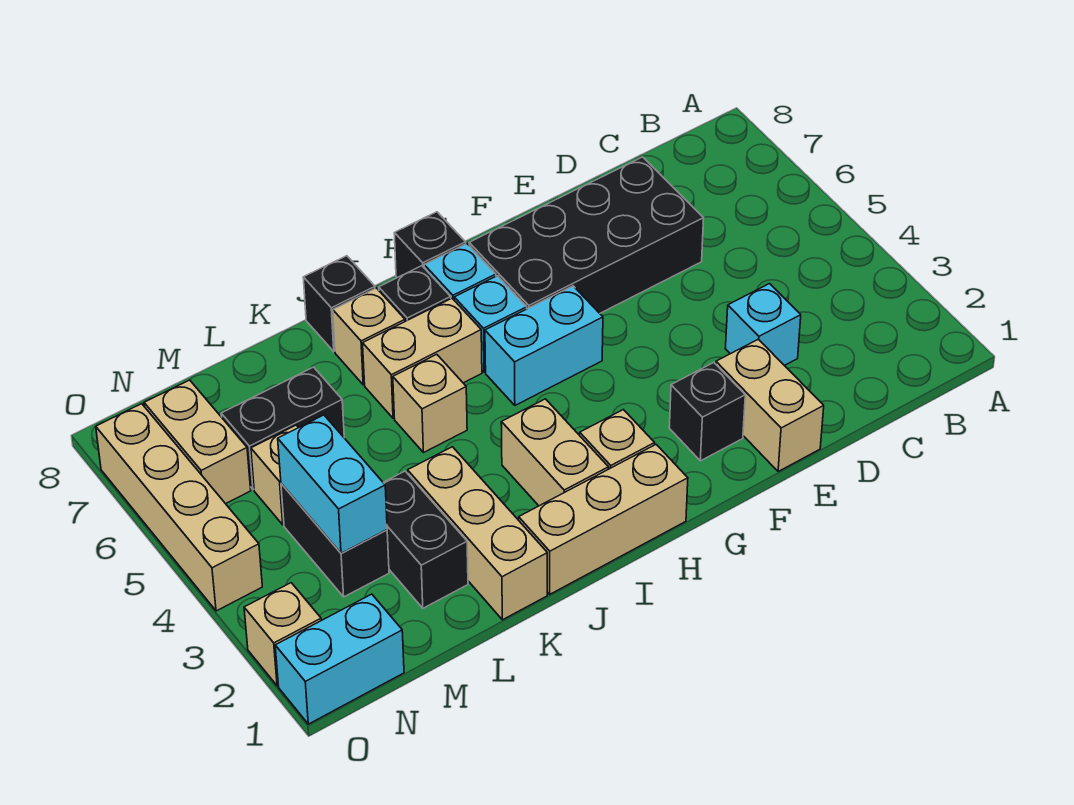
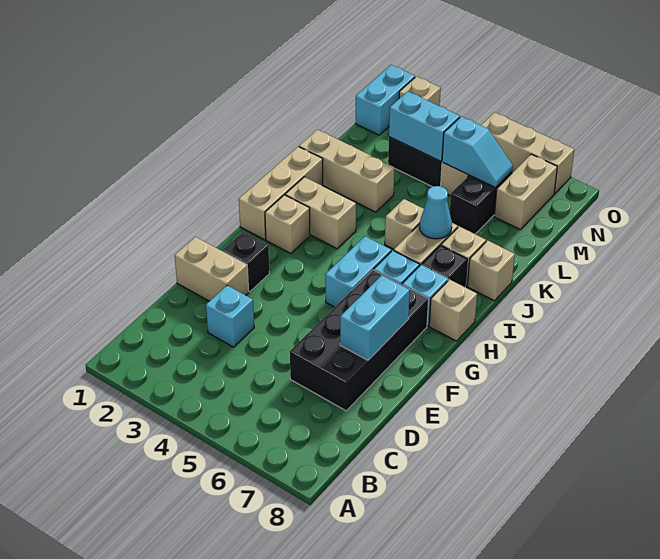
none -> cyan 1x2 brick [340,275,410,360]
black 1x1 brick [394,212,466,278] -> tan 1x1 brick [429,280,477,341]
none -> cyan 1x1 cone [419,186,452,239]
black 1x1 brick [303,256,375,352] -> tan 1x1 brick [467,241,515,301]
black 1x2 brick [383,471,468,608] -> none
none -> cyan 1x2 slope [442,116,513,187]
tan 1x2 brick [144,380,251,504] -> tan 1x2 brick turned to [494,154,557,229]
tan 1x4 brick [96,404,262,611] -> tan 1x3 brick [481,112,574,194]

